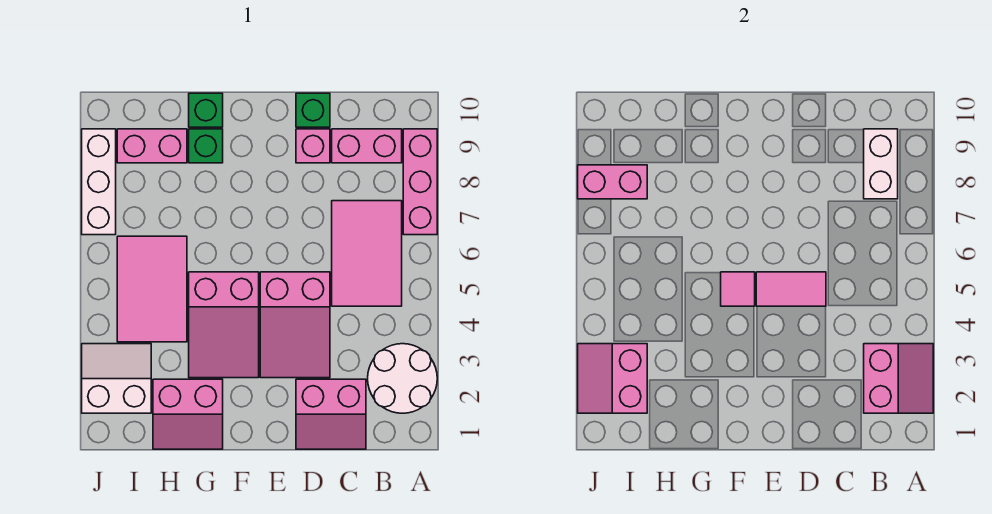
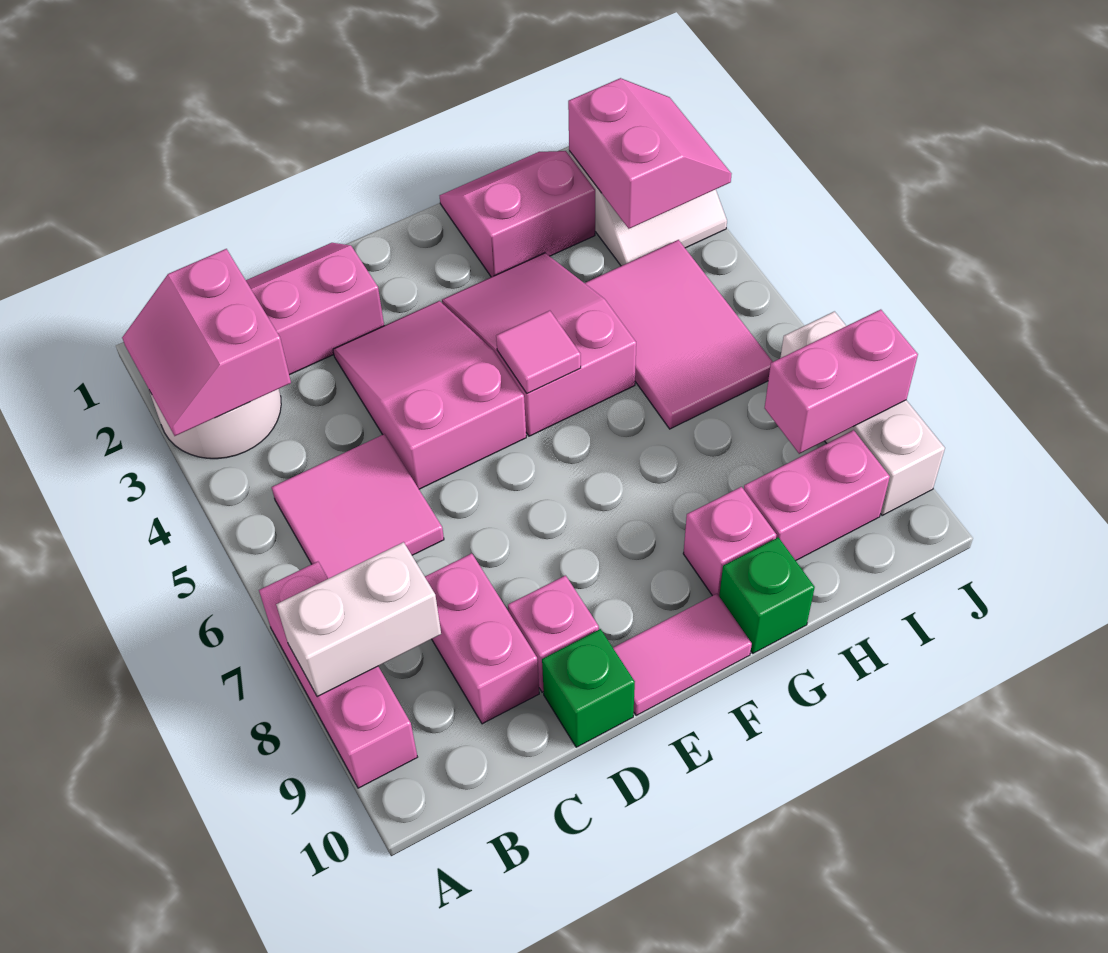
pink 2x3 tile [332,201,402,306] -> pink 2x2 tile [271,434,444,579]
white 1x2 brick [864,129,898,199] -> white 1x2 brick turned to [276,542,441,697]
pink 1x2 brick [332,129,402,163] -> pink 1x2 brick turned to [425,553,539,724]
pink 1x2 tile [756,272,826,306] -> pink 1x2 tile moved to [613,594,752,716]
green 1x1 brick [189,129,223,163] -> pink 1x1 brick [683,487,776,596]

